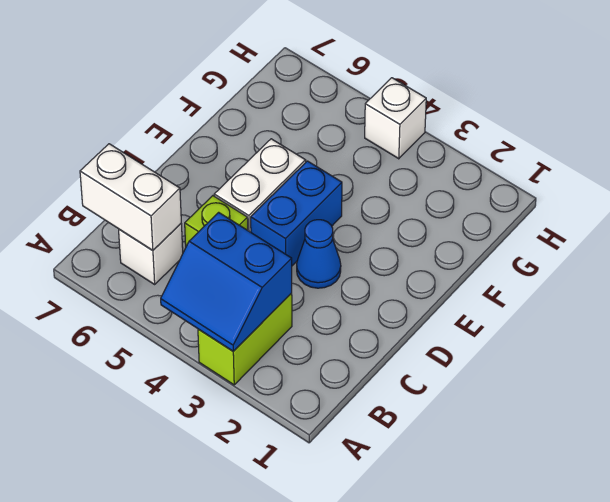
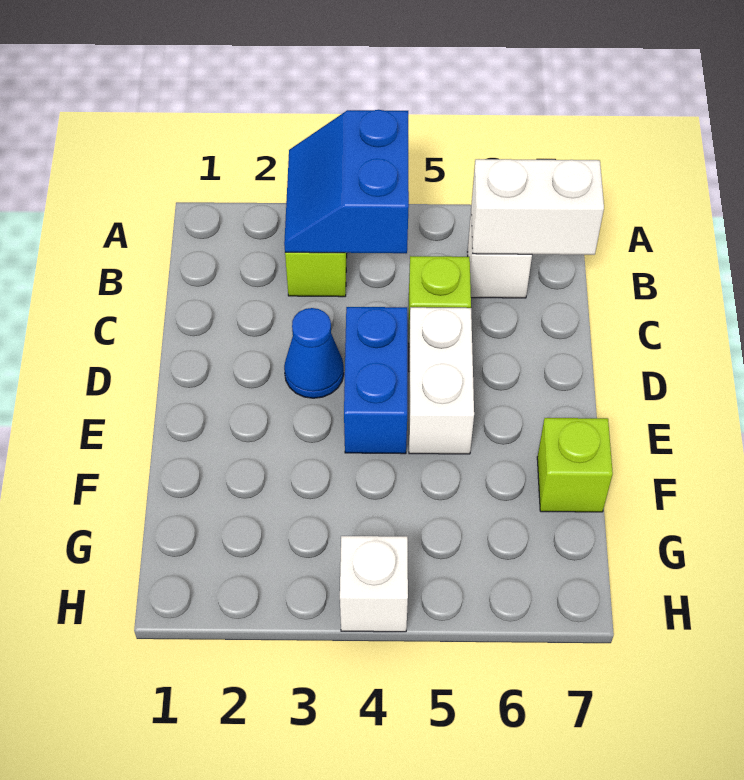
blue 2x2 slope [161,212,292,351] -> blue 2x2 slope turned to [284,110,409,253]
none -> lime 1x1 brick [537,418,613,512]

